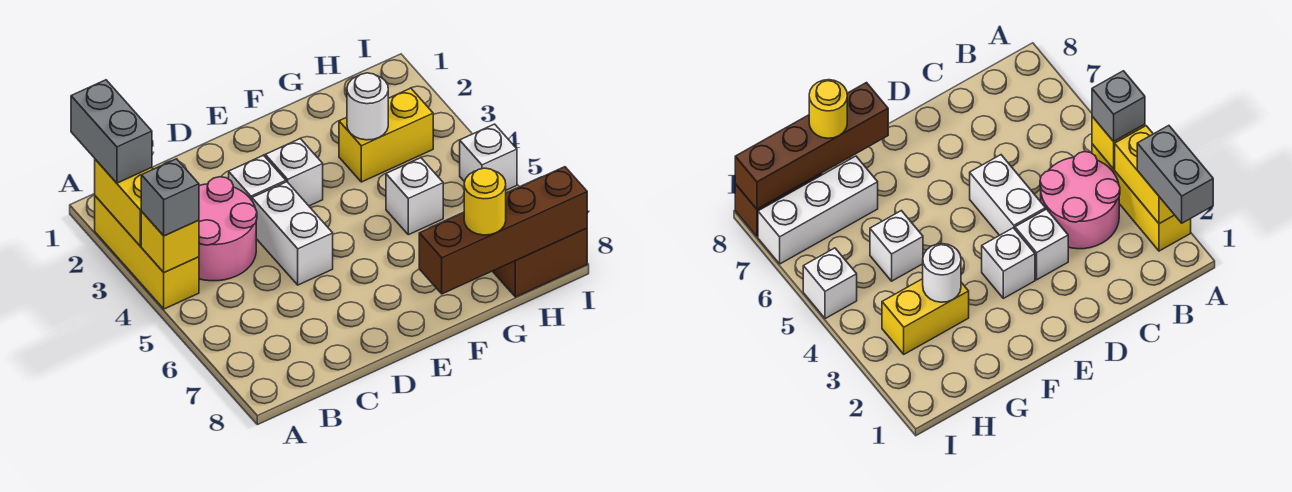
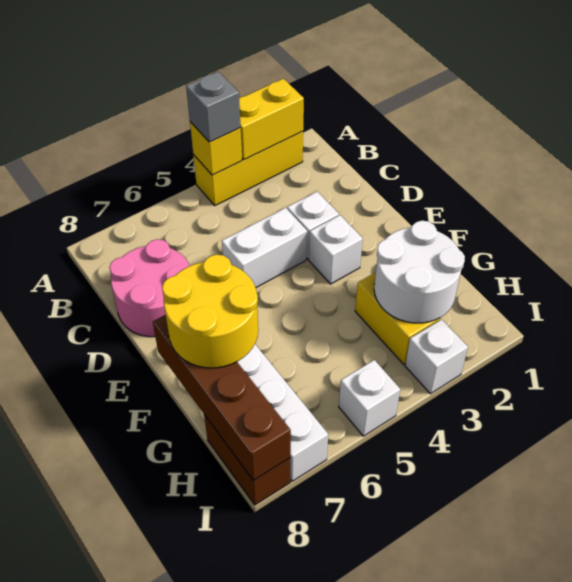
grey 1x2 brick [71,80,152,183] -> none
pink 2x2 round brick [199,177,257,281] -> pink 2x2 round brick moved to [109,239,189,337]
white 1x1 round brick [347,73,388,140] -> white 2x2 round brick [374,221,465,323]
white 1x1 brick [386,158,443,235] -> white 1x1 brick moved to [405,319,468,394]
yellow 1x1 round brick [464,168,506,235] -> yellow 2x2 round brick [162,255,258,368]

